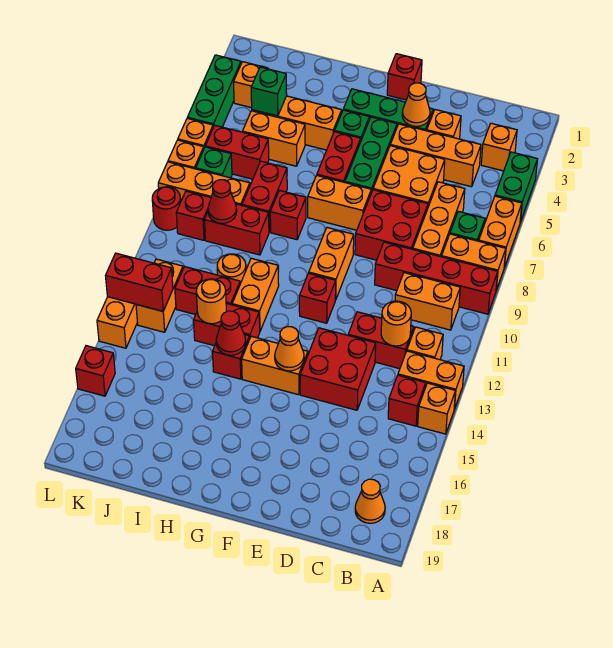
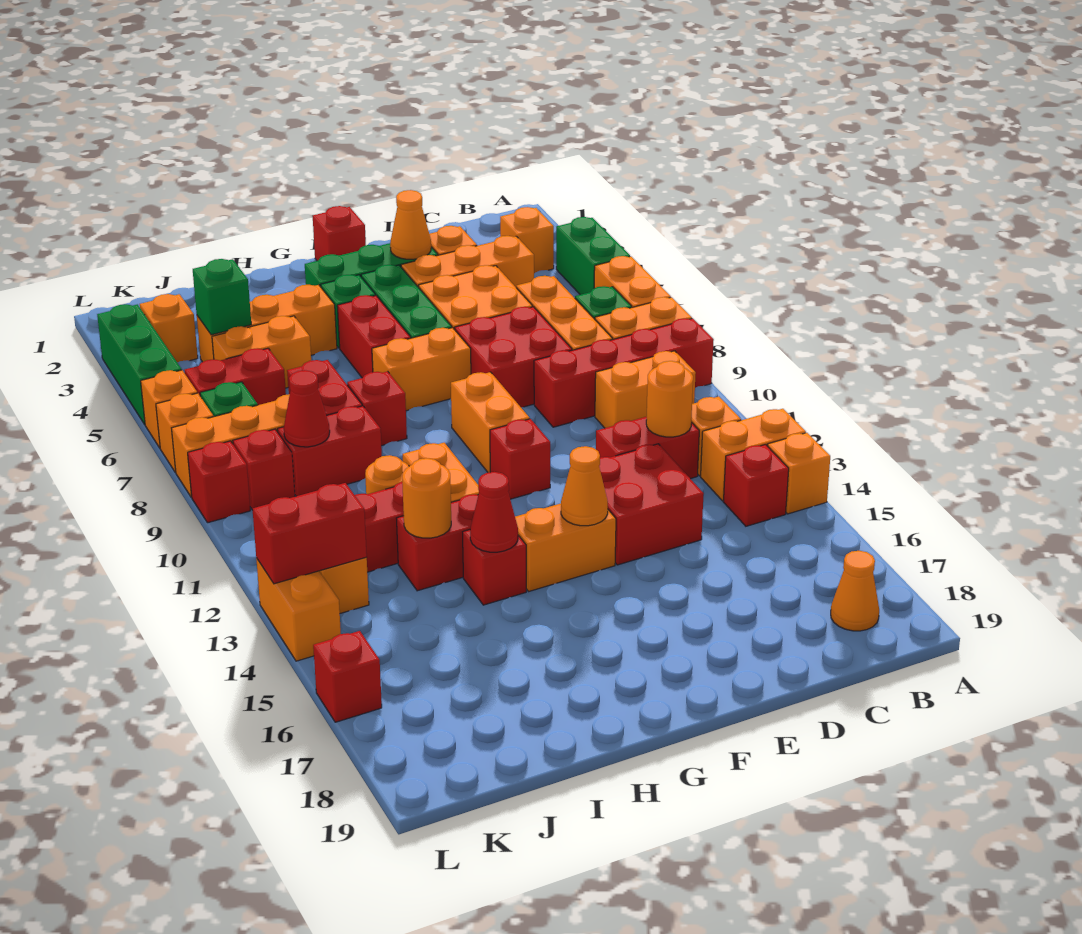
red 1x1 round brick [152,187,181,230] -> red 1x1 brick [188,441,250,523]

